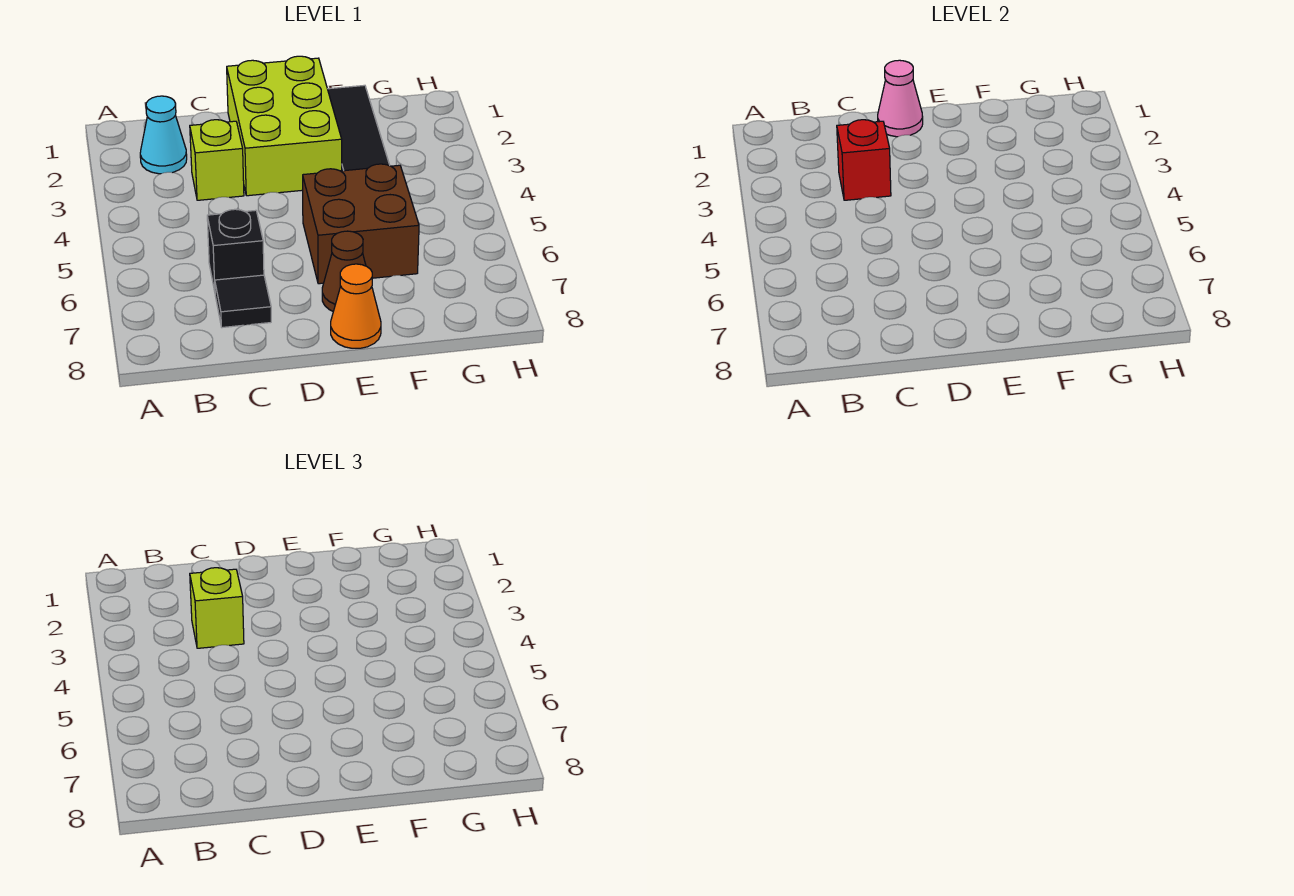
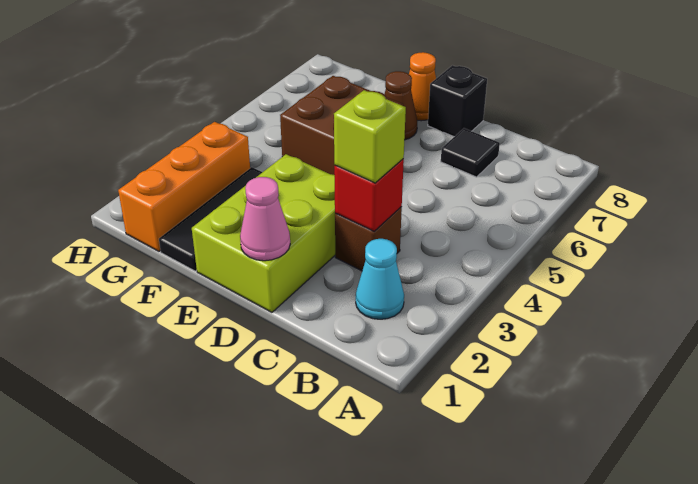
lime 1x1 brick [190,120,244,200] -> brown 1x1 brick [335,207,402,271]
black 1x1 brick [207,209,264,291] -> black 1x1 brick moved to [428,65,487,137]
none -> orange 1x3 brick [118,122,250,252]

